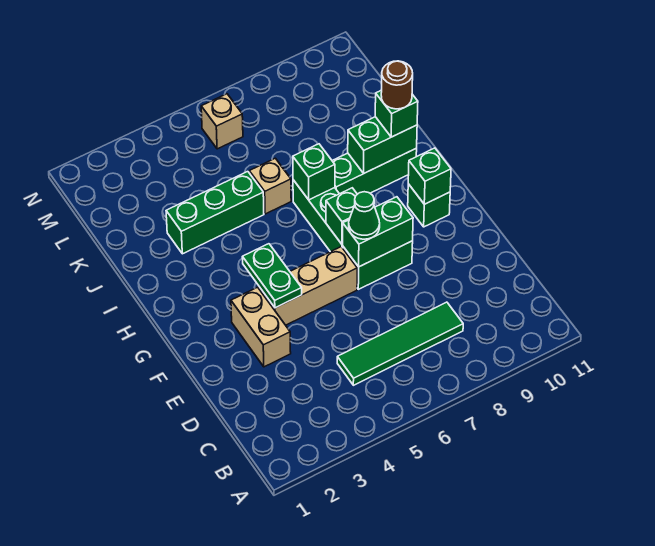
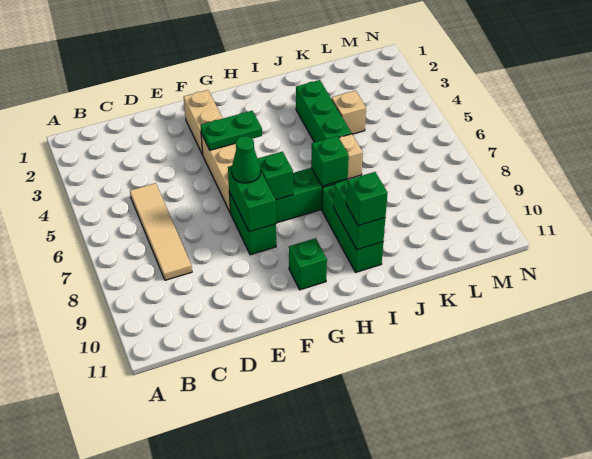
green 1x4 tile [337,302,463,385] -> tan 1x4 tile [130,183,192,280]
tan 1x2 brick [231,287,291,367] -> tan 1x2 brick turned to [184,90,223,155]
green 1x1 brick [408,148,451,204] -> none
brown 1x1 round brick [381,61,413,109] -> none
tan 1x1 brick [201,94,243,149] -> tan 1x1 brick moved to [332,91,366,134]

